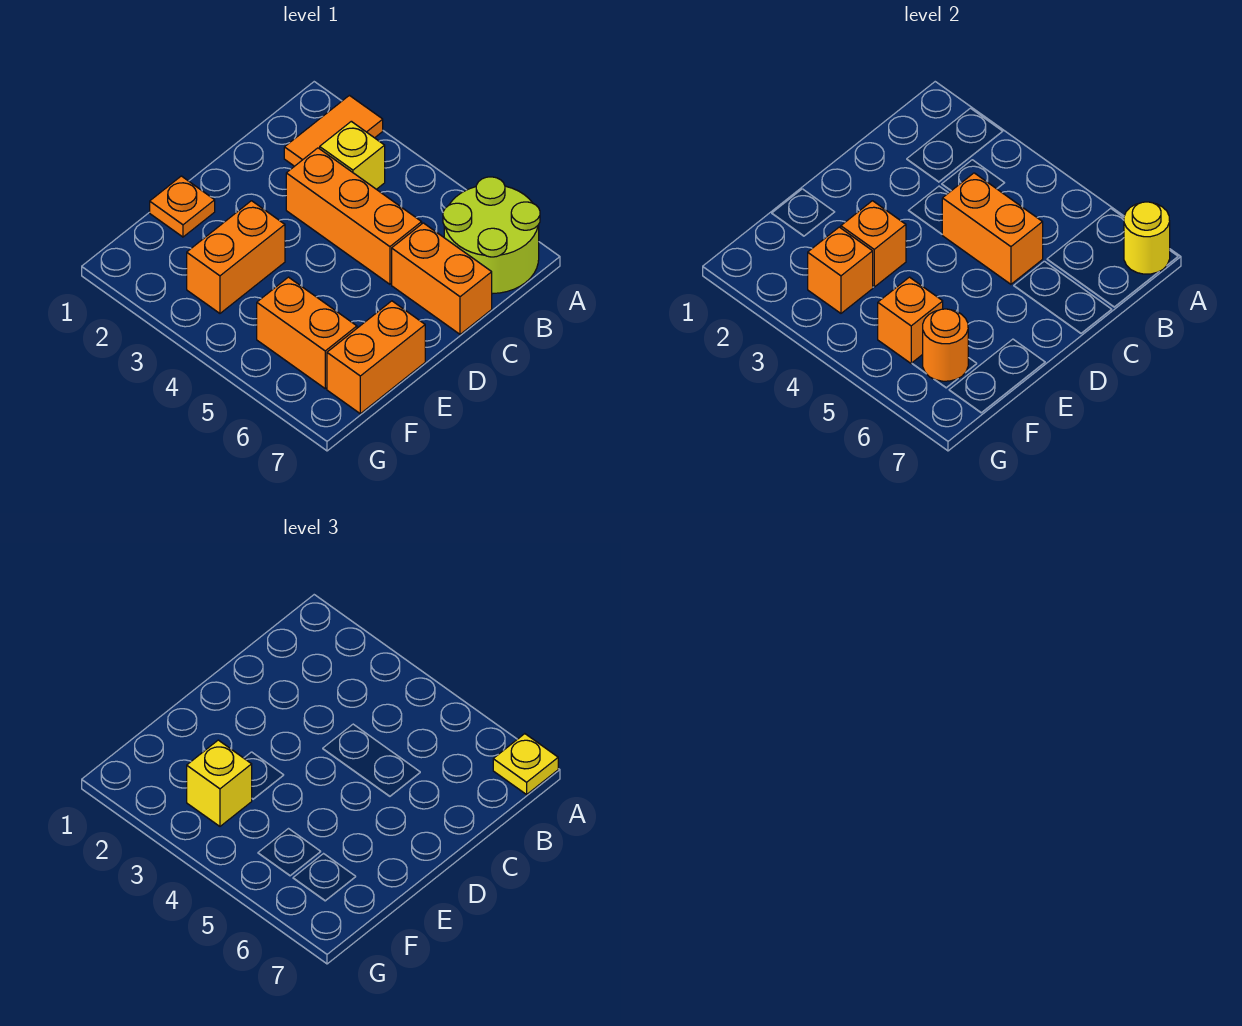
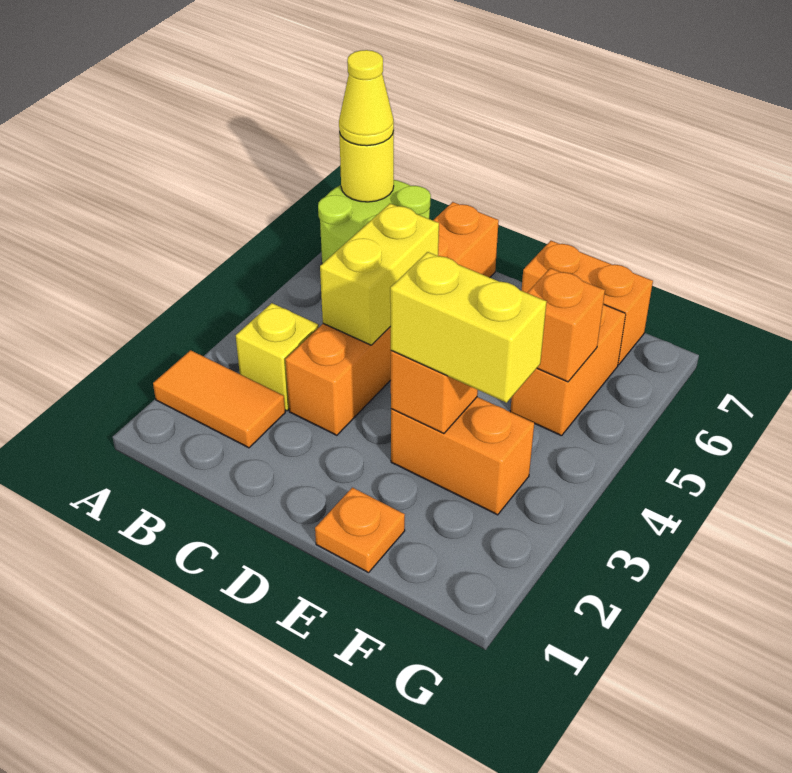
yellow 1x1 plate [493,734,558,794] -> yellow 1x1 cone [339,50,394,146]
orange 1x2 brick [942,173,1043,284] -> yellow 1x2 brick [320,203,439,345]
orange 1x1 brick [808,227,873,313] -> none
yellow 1x1 brick [187,740,252,826] -> yellow 1x2 brick [390,252,547,403]
orange 1x1 round brick [923,309,968,381] -> none

